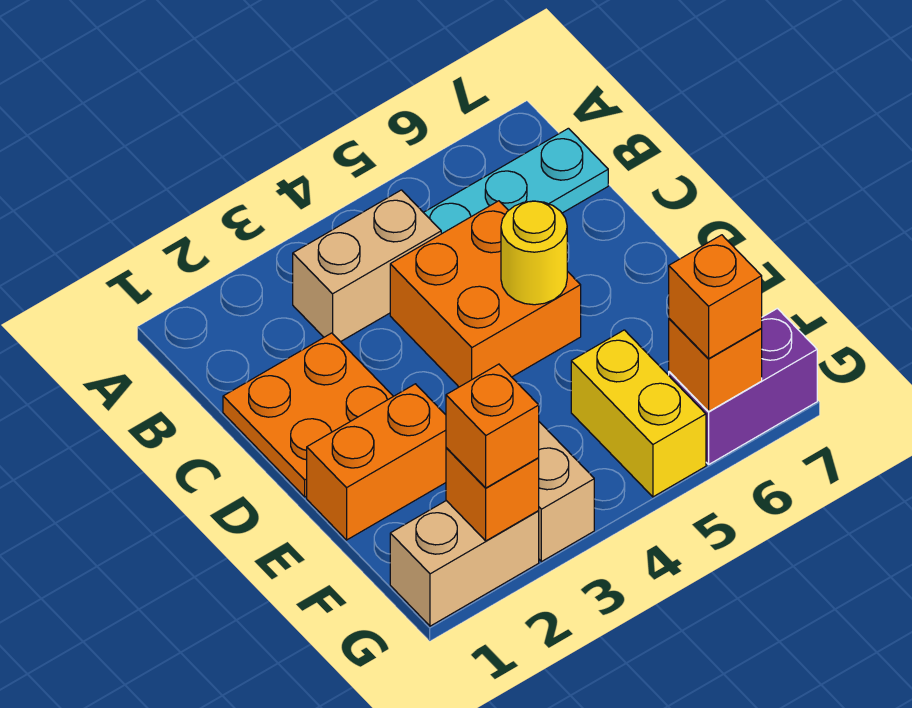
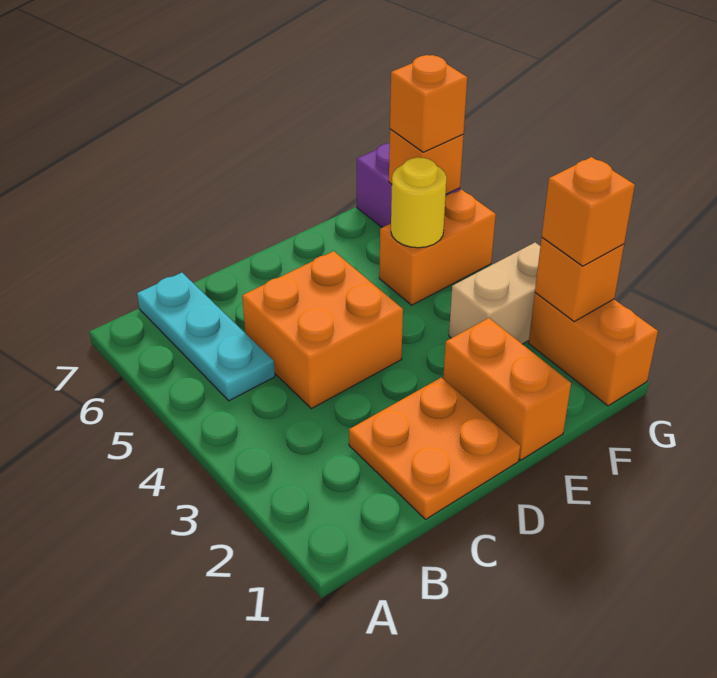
tan 1x2 brick [293,190,441,342] -> none
yellow 1x1 round brick [501,201,567,305] -> yellow 1x1 round brick moved to [391,157,447,248]
yellow 1x2 brick [571,330,706,497] -> orange 1x2 brick [379,190,496,305]
tan 1x2 brick [390,501,539,626] -> orange 1x2 brick [529,293,658,406]

